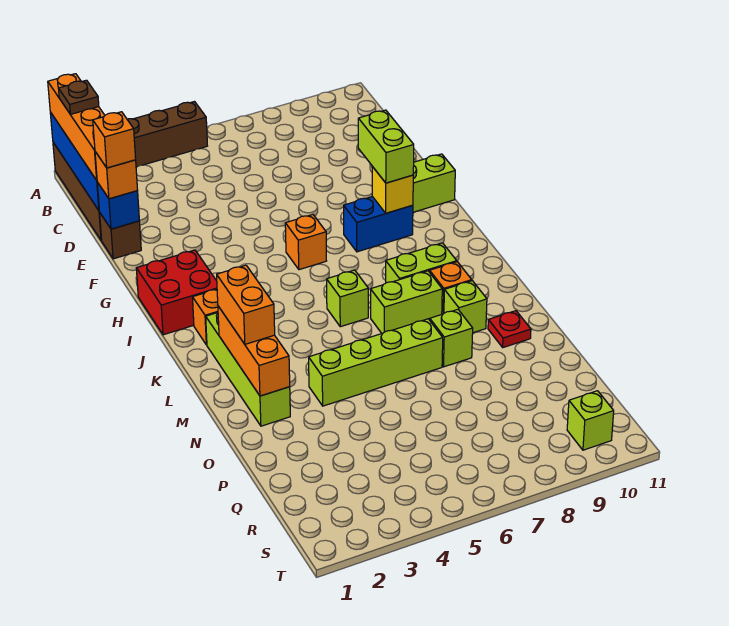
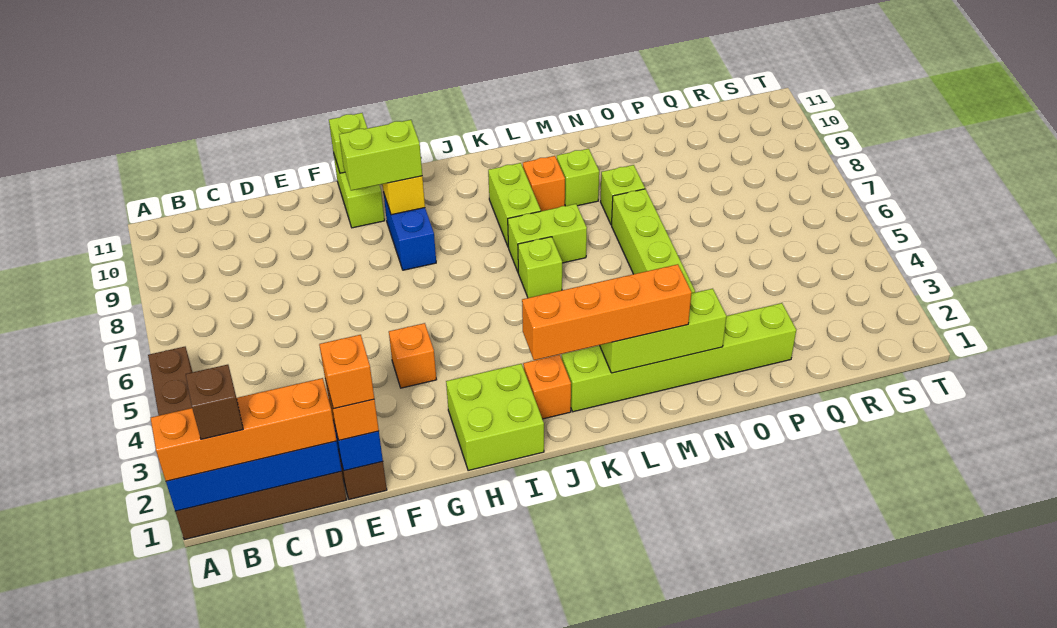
brown 1x1 plate [58,80,99,114] -> brown 1x1 brick [186,365,243,439]
red 2x2 brick [136,250,217,335] -> lime 2x2 brick [446,364,544,471]
orange 1x1 brick [285,215,326,270] -> orange 1x1 brick moved to [389,323,436,388]
lime 1x4 brick [206,313,290,426] -> lime 1x6 brick [562,303,796,412]
orange 1x3 brick [218,306,290,396] -> lime 1x3 brick [600,289,726,373]
orange 1x2 brick [217,265,275,344] -> orange 1x4 brick [522,264,692,360]
lime 1x2 brick [371,271,442,333] -> lime 1x2 brick turned to [508,204,587,272]
red 1x1 plate [488,311,531,347] -> none
lime 1x1 brick [567,391,614,450] -> lime 1x1 brick moved to [329,113,367,173]

